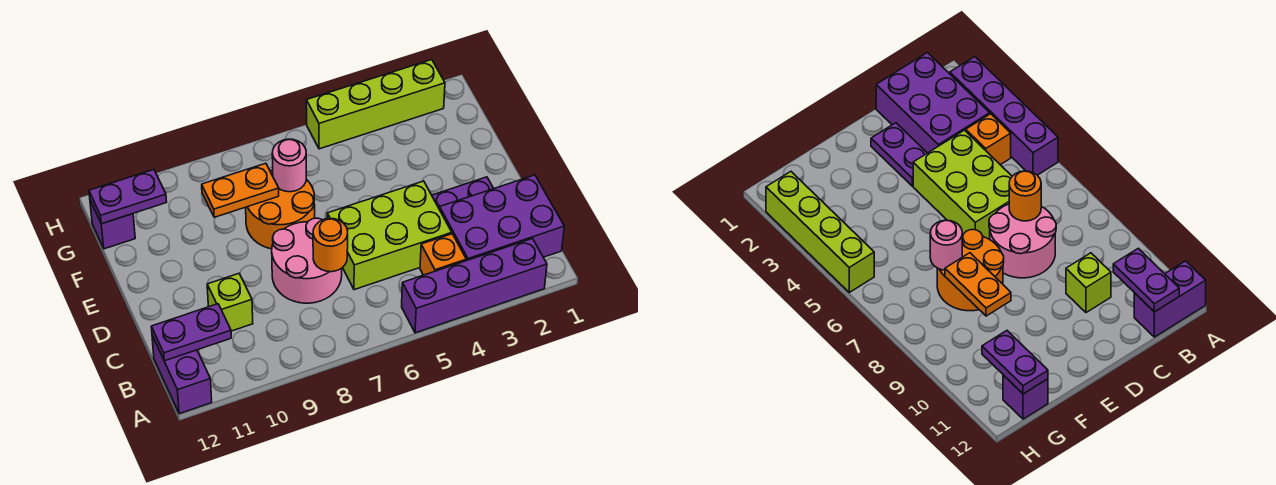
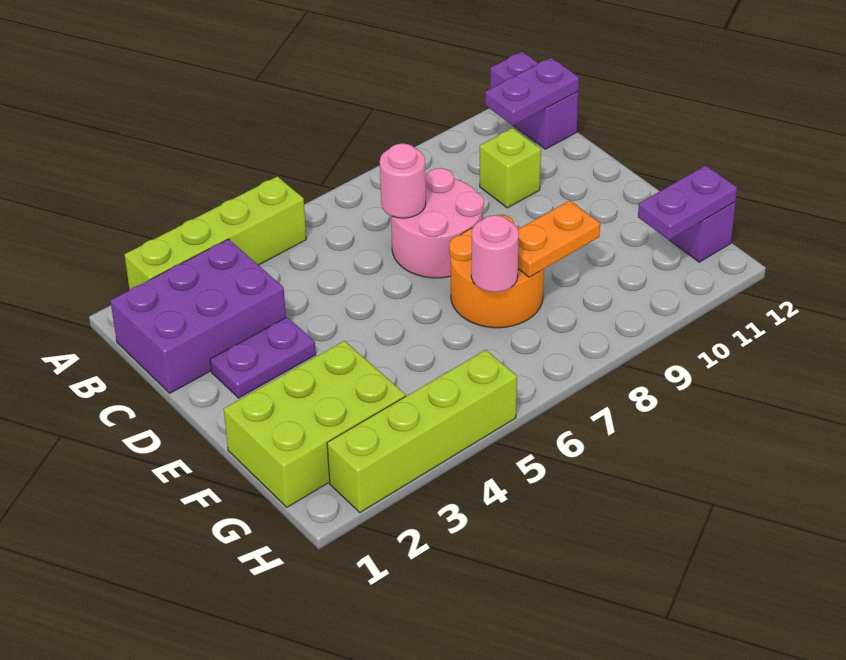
purple 1x4 brick [402,239,547,333] -> lime 1x4 brick [125,176,306,290]
orange 1x1 brick [420,234,466,275] -> none
lime 2x3 brick [327,181,452,290] -> lime 2x3 brick moved to [224,341,406,507]
orange 1x1 round brick [313,218,348,272] -> pink 1x1 round brick [380,144,426,218]

